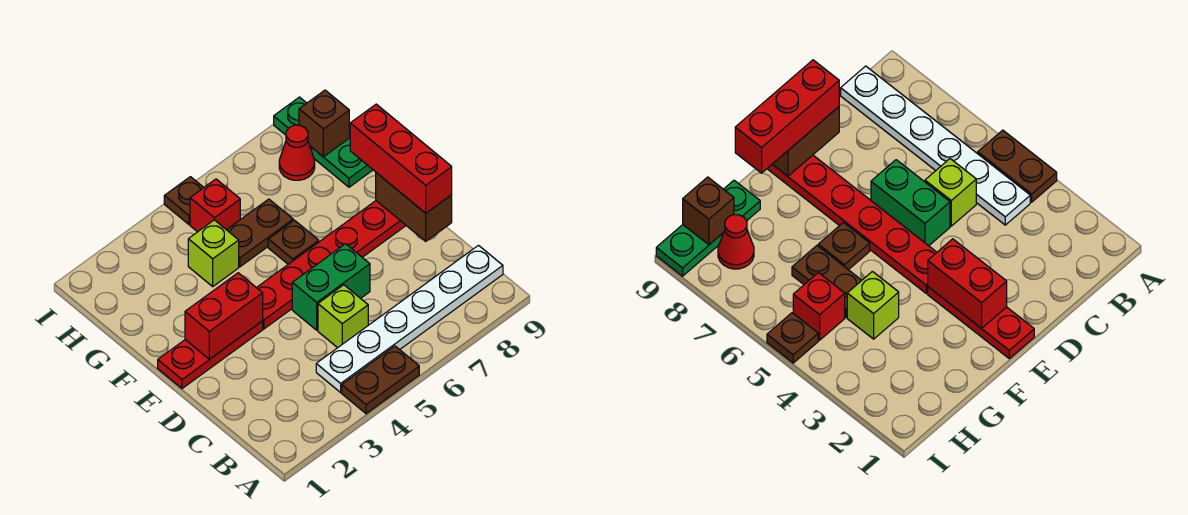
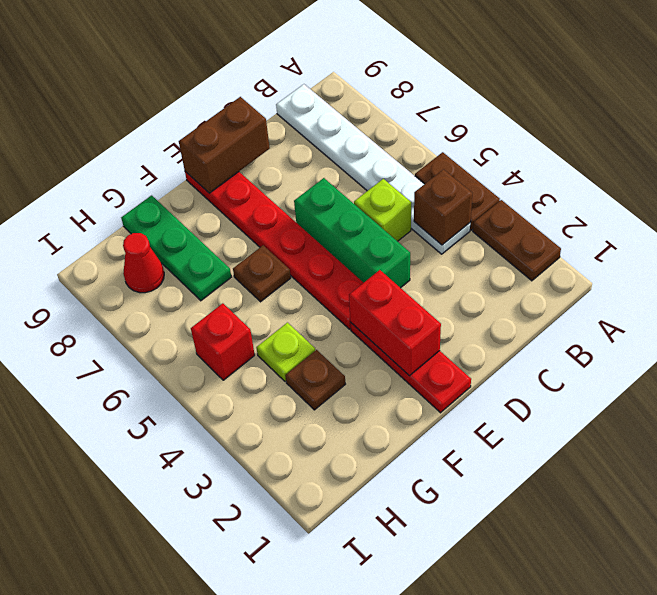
green 1x2 brick [292,244,370,330] -> green 1x3 brick [294,178,410,288]
red 1x3 brick [350,104,452,213] -> none
lime 1x1 brick [188,220,239,286] -> lime 1x1 plate [256,323,315,381]
brown 1x2 plate [227,199,293,267] -> brown 1x2 plate moved to [473,200,561,281]
green 1x3 plate [274,97,373,187] -> green 1x3 plate turned to [121,195,231,301]
brown 1x1 brick [299,90,349,157] -> brown 1x1 brick moved to [414,169,472,245]
brown 1x1 plate [164,177,204,224] -> brown 1x1 plate moved to [285,350,345,410]

